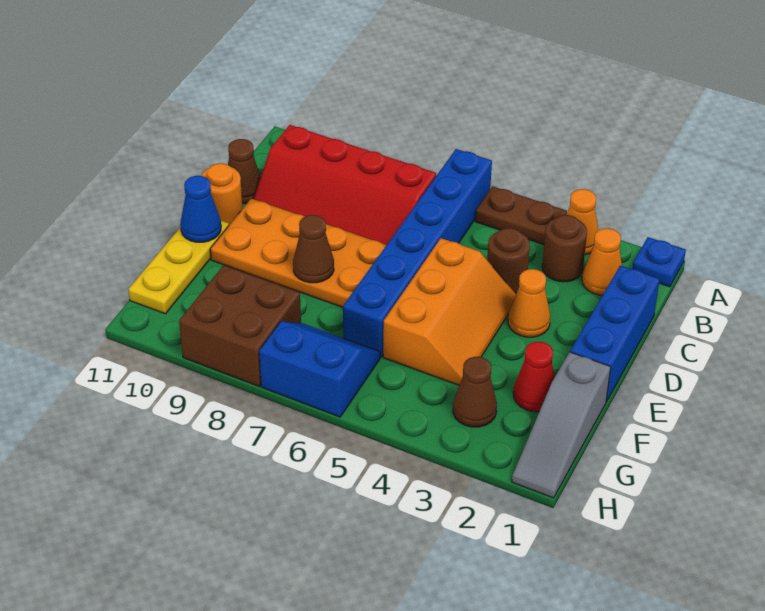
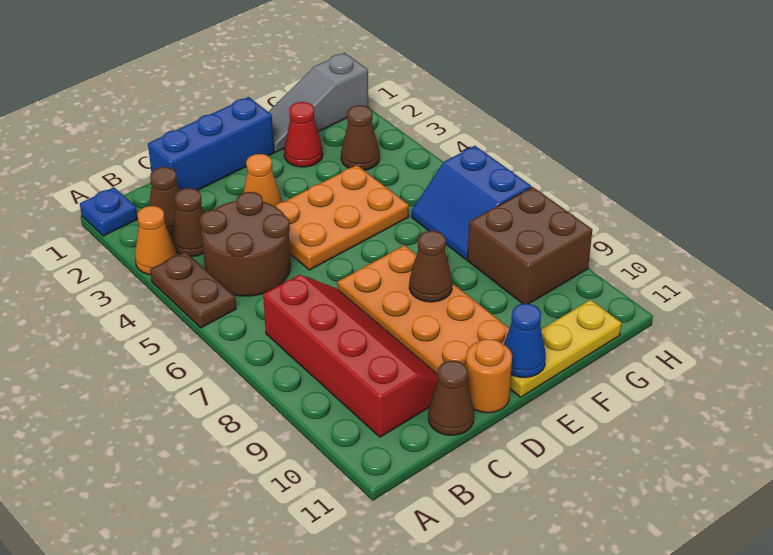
blue 1x6 brick [343,149,492,357] -> none
orange 1x1 cone [582,228,622,295] -> brown 1x1 cone [149,167,179,234]
brown 1x1 round brick [542,215,587,282] -> brown 1x1 cone [171,188,204,257]
brown 1x1 round brick [487,228,530,294] -> brown 2x2 round brick [200,192,291,296]
orange 2x3 slope [383,238,516,385] -> orange 2x3 plate [275,165,409,270]
grey 1x3 slope [512,352,611,498] -> grey 1x3 slope turned to [269,53,368,152]

